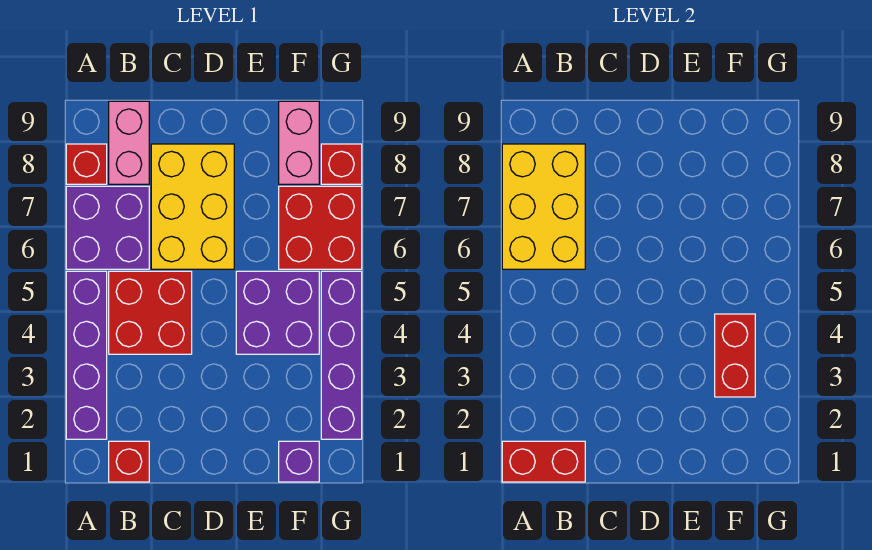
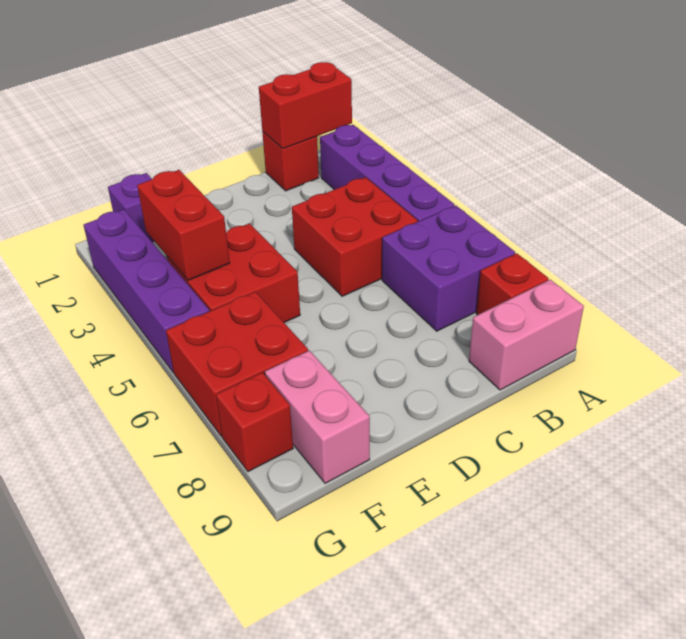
yellow 2x3 brick [502,144,585,269] -> none
pink 1x2 brick [109,101,149,184] -> pink 1x2 brick turned to [469,280,584,390]
yellow 2x3 brick [151,144,234,269] -> none
purple 2x2 brick [236,271,319,354] -> red 2x2 brick [167,224,300,323]

